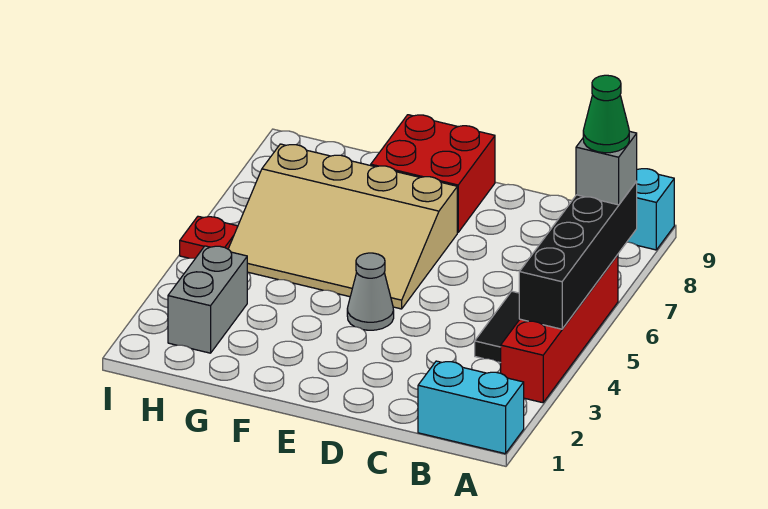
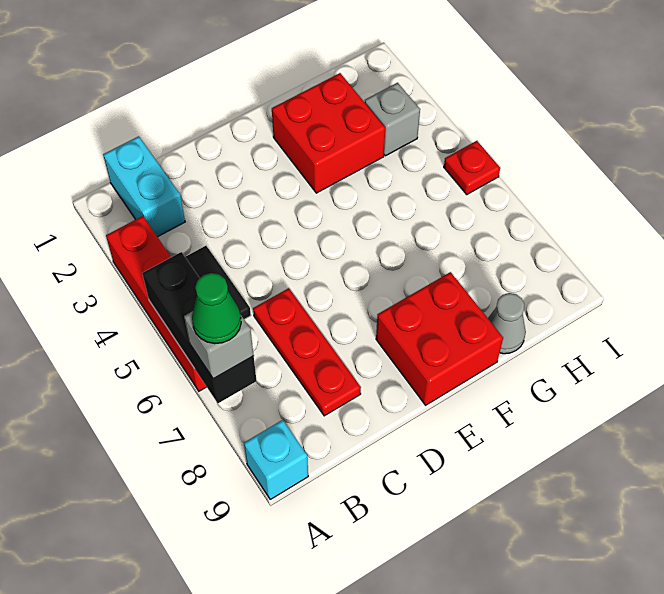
cyan 1x2 brick [418,361,524,454] -> cyan 1x2 brick turned to [103,136,185,237]
black 1x4 brick [519,182,637,329] -> black 1x3 brick [142,252,257,403]
none -> red 1x3 plate [253,288,361,416]
grey 1x1 cone [347,253,394,330] -> grey 1x1 cone moved to [488,293,526,354]
tan 3x4 slope [228,144,457,309] -> none
none -> red 2x2 brick [272,73,385,193]
grey 1x2 brick [168,246,247,353] -> grey 1x1 brick [365,83,420,156]

